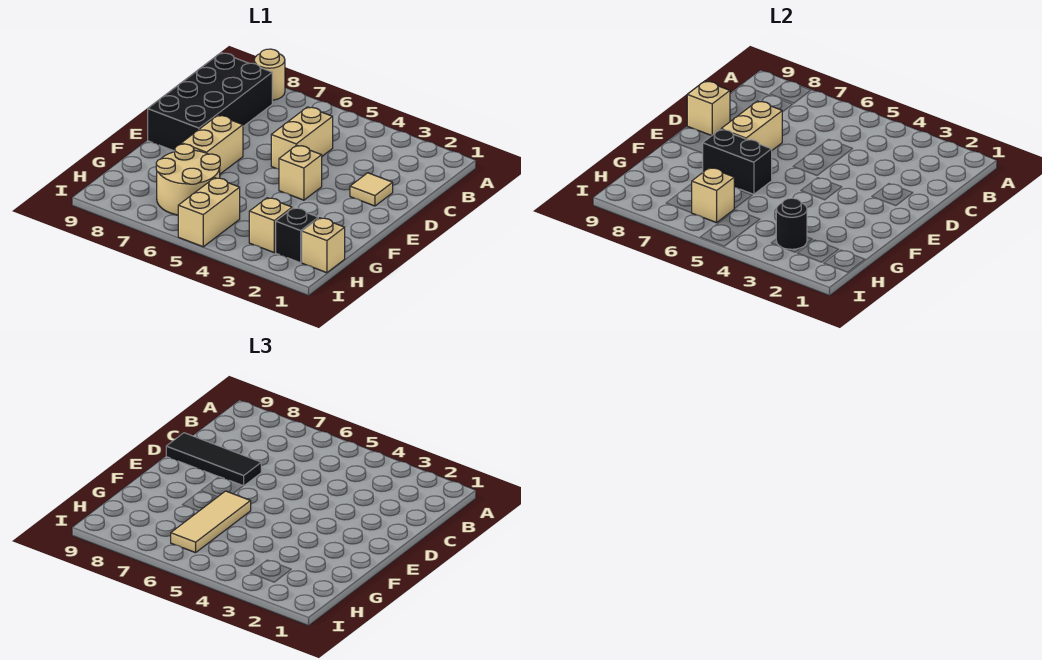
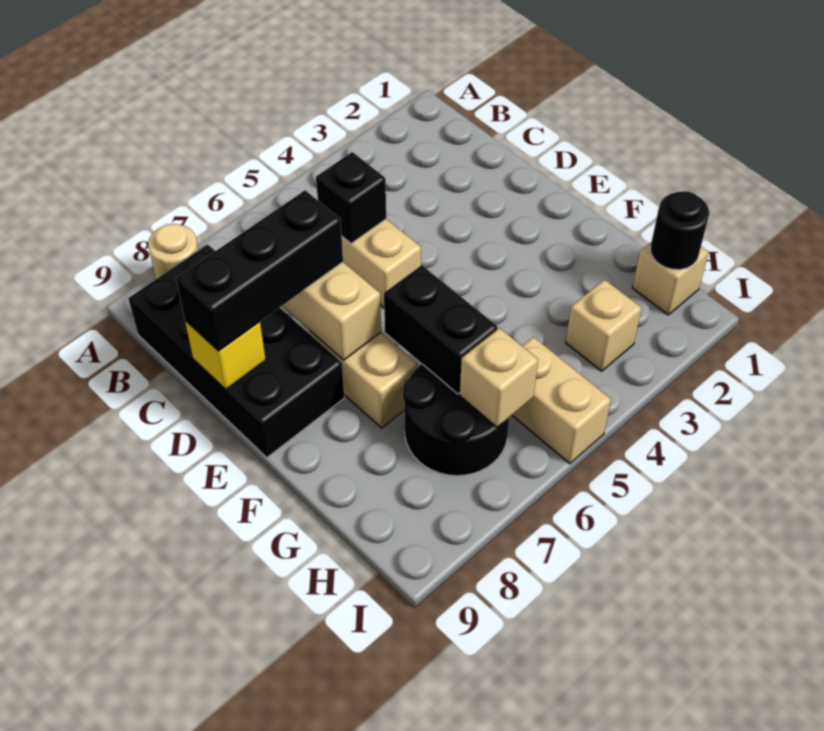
tan 1x1 tile [350,173,393,206] -> none
black 1x3 tile [166,433,261,486] -> black 1x3 brick [176,190,343,351]
tan 1x1 brick [687,81,730,136] -> yellow 1x1 brick [185,321,266,389]
tan 1x1 brick [279,145,322,200] -> none
black 1x2 brick [703,129,772,194] -> black 1x2 brick turned to [384,265,497,394]
tan 1x3 tile [171,491,251,553] -> none
tan 2x2 round brick [156,144,220,215] -> black 2x2 round brick [403,364,509,476]
black 1x1 brick [276,208,318,263] -> black 1x1 brick moved to [316,152,386,244]
black 1x1 round brick [776,198,807,249] -> black 1x1 round brick moved to [650,191,709,270]

